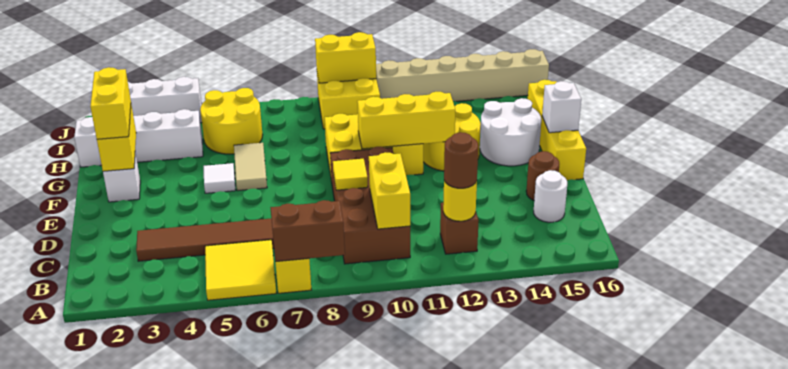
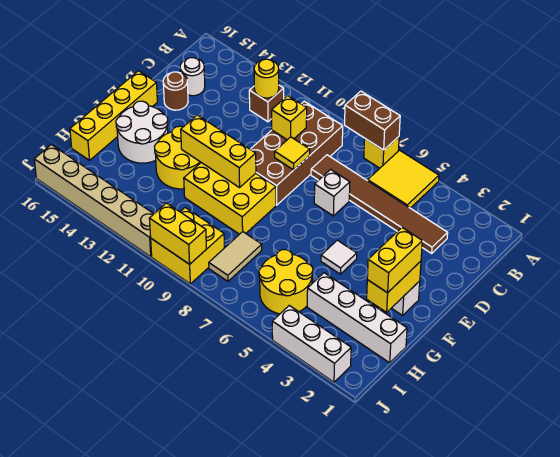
yellow 1x2 brick [369,152,410,229] -> yellow 1x1 brick [272,96,307,140]
brown 1x1 round brick [444,132,478,188] -> none
tan 1x2 tile [234,143,267,191] -> tan 1x2 tile moved to [209,232,262,281]
white 1x1 brick [542,81,581,133] -> white 1x1 brick moved to [314,169,350,216]

